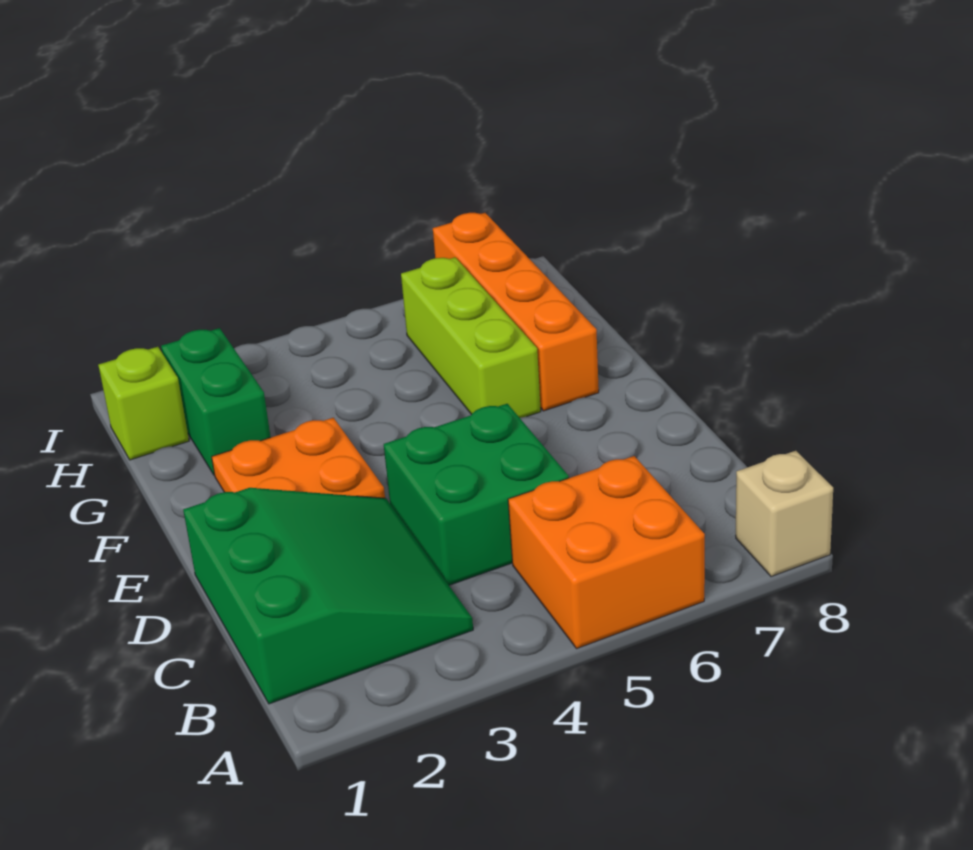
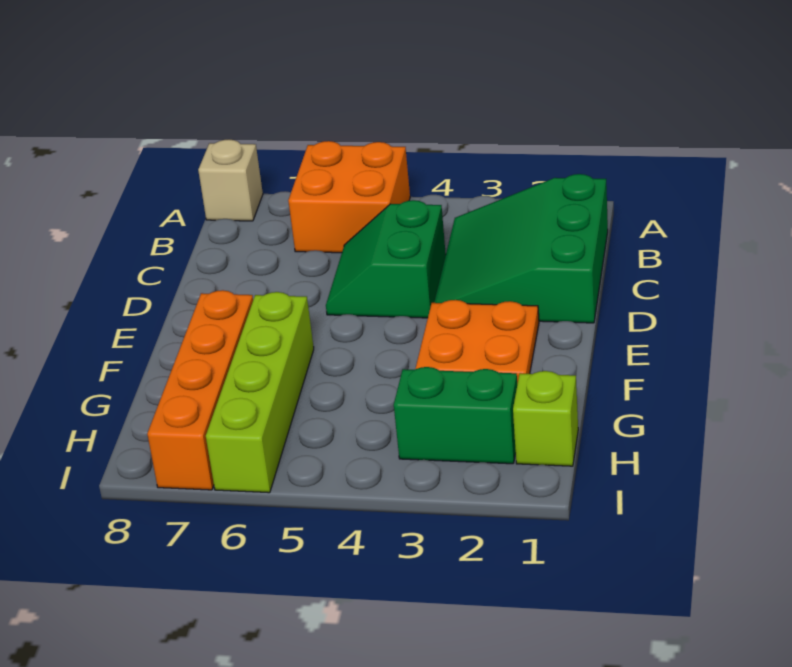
green 2x2 brick [384,404,569,585] -> green 2x2 slope [326,200,446,318]
lime 1x3 brick [401,257,541,418] -> lime 1x4 brick [206,292,314,493]
green 1x2 brick [161,328,271,475] -> green 1x2 brick turned to [394,367,517,464]

